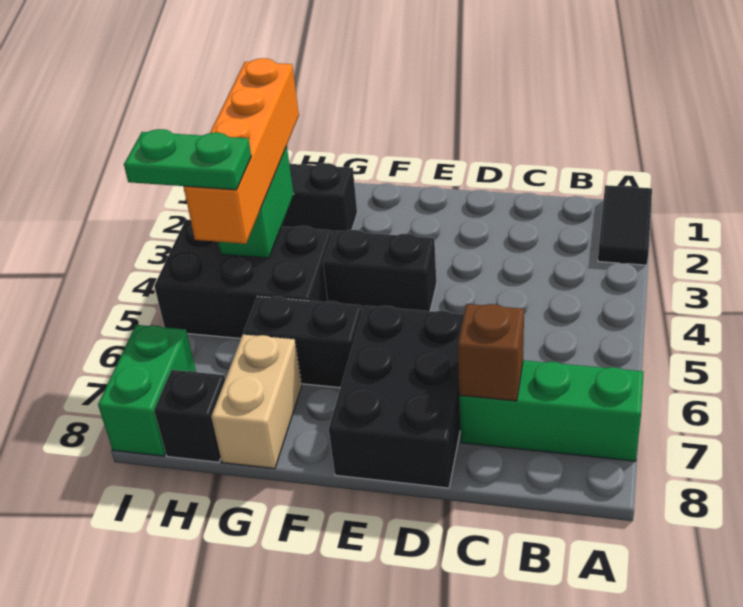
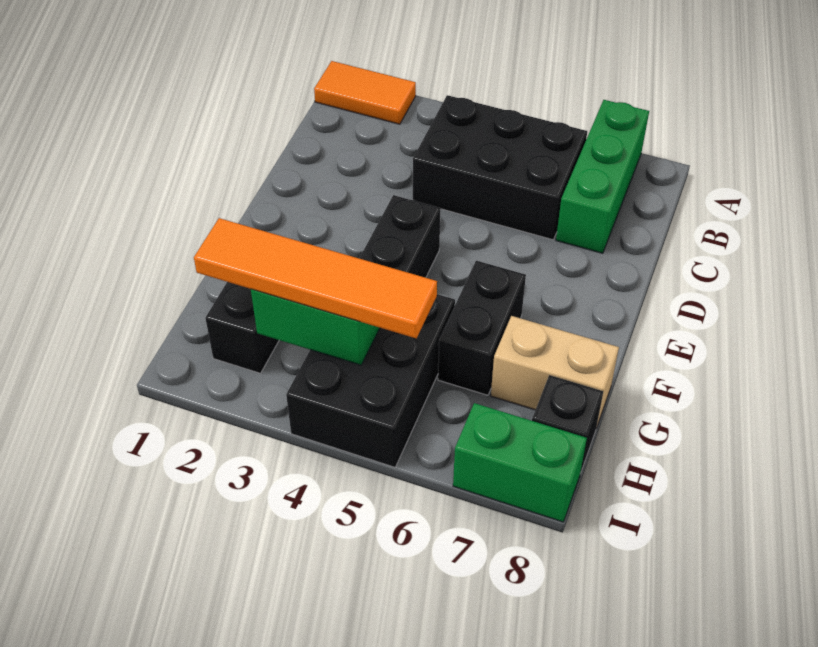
black 1x2 tile [598,185,652,265] -> orange 1x2 tile [314,61,416,124]
brown 1x1 brick [458,304,524,401] -> none
black 2x3 brick [329,306,464,488] -> black 2x3 brick moved to [413,95,587,240]
orange 1x4 brick [184,58,299,244] -> orange 1x4 tile [194,218,437,338]
green 1x2 plate [124,129,251,190] -> none

